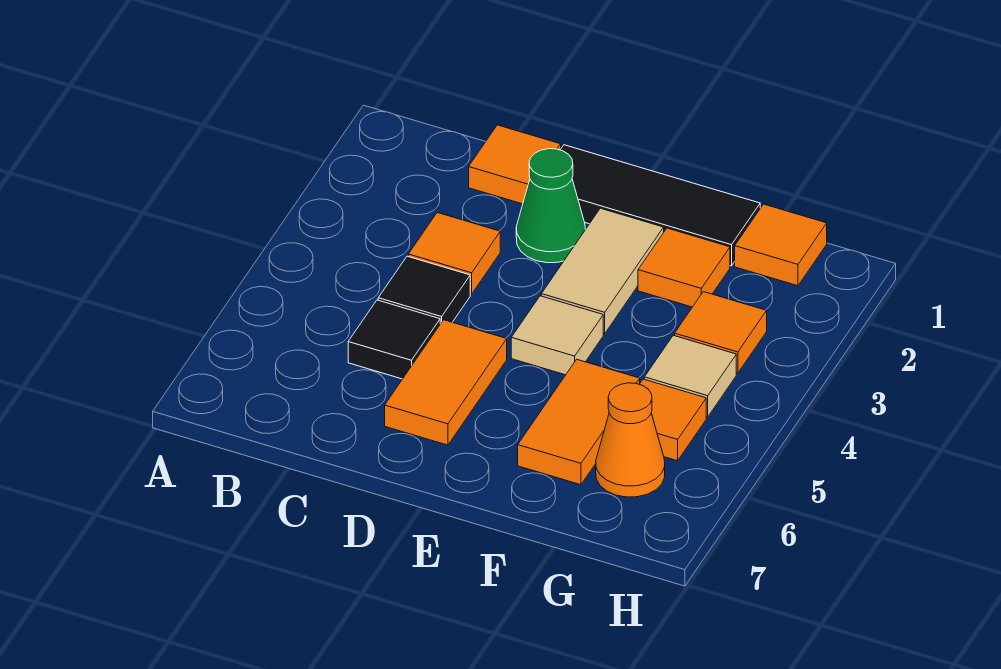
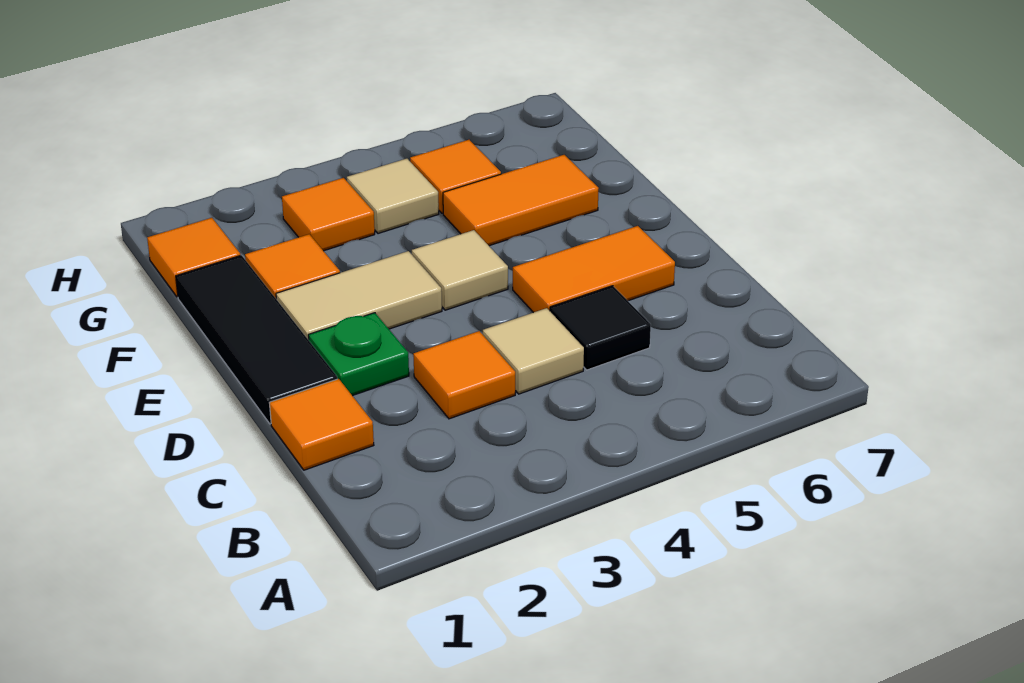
black 1x1 tile [378,256,470,324] -> tan 1x1 tile [483,308,584,394]
green 1x1 cone [516,149,585,263] -> green 1x1 plate [308,313,409,396]
orange 1x1 cone [596,383,665,497] -> none

